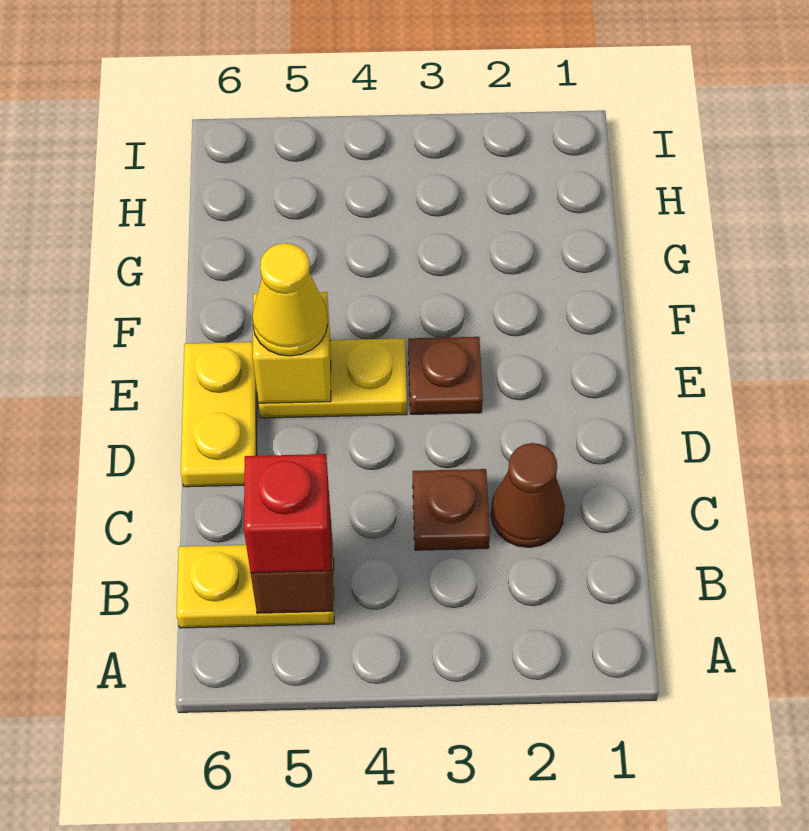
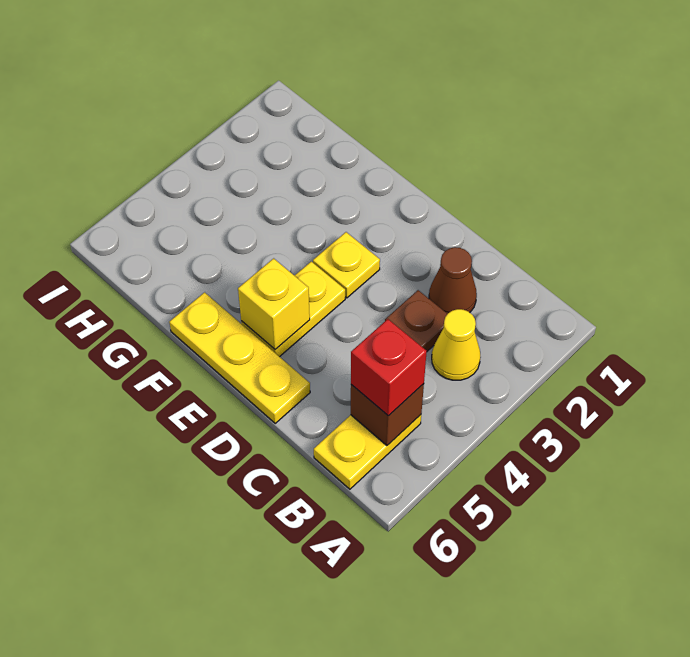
yellow 1x2 plate [181,342,257,487] -> yellow 1x3 plate [169,292,310,423]
brown 1x1 plate [408,337,483,414] -> yellow 1x1 plate [313,232,380,298]
yellow 1x1 cone [252,243,328,356] -> yellow 1x1 cone moved to [432,309,481,380]

